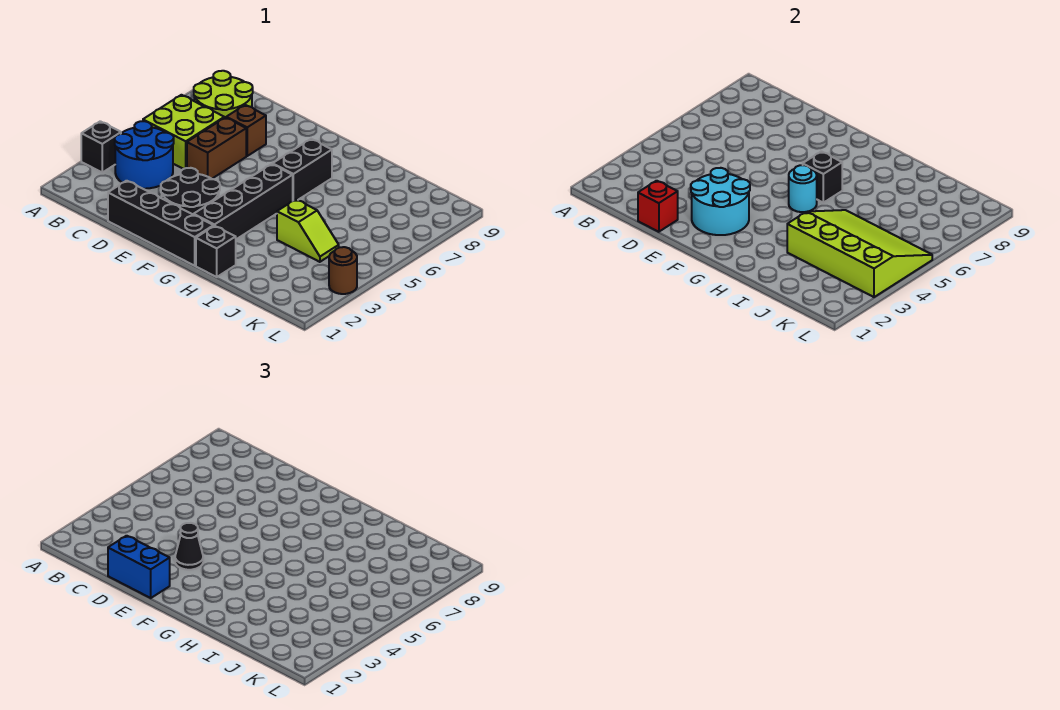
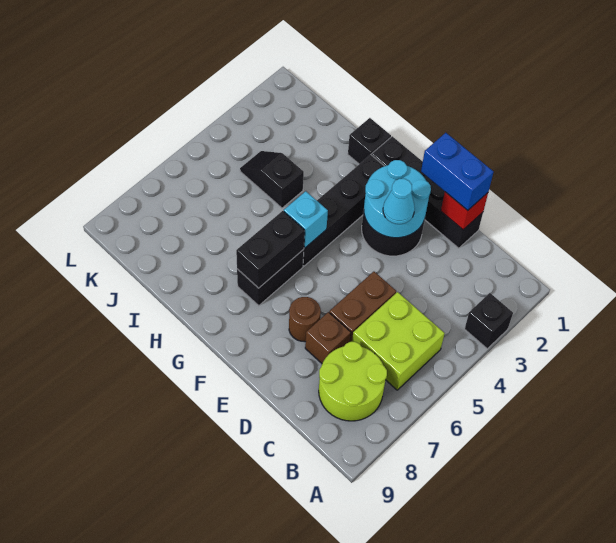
blue 2x2 round brick [115,121,174,189] -> none
black 1x1 cone [175,523,203,570] -> cyan 1x1 cone [383,179,415,224]
cyan 1x1 round brick [789,165,817,212] -> cyan 1x1 brick [284,191,328,248]
black 1x1 brick [803,151,842,203] -> black 1x2 brick [236,211,305,288]
lime 3x4 slope [787,210,932,297] -> none
lime 1x2 slope [277,199,339,262] -> black 1x2 slope [240,151,304,208]
brown 1x1 round brick [329,247,357,294] -> brown 1x1 round brick moved to [289,297,321,342]

